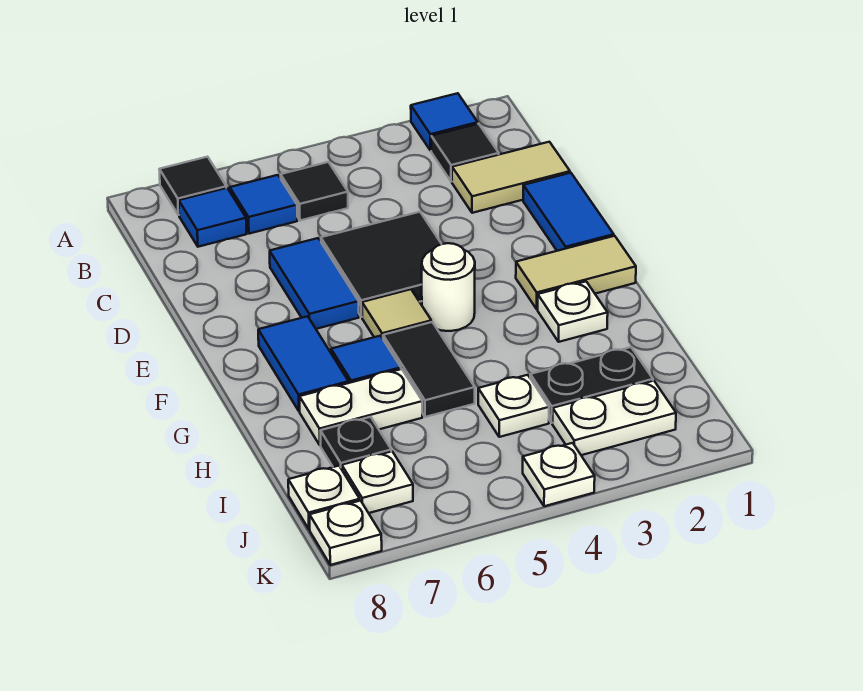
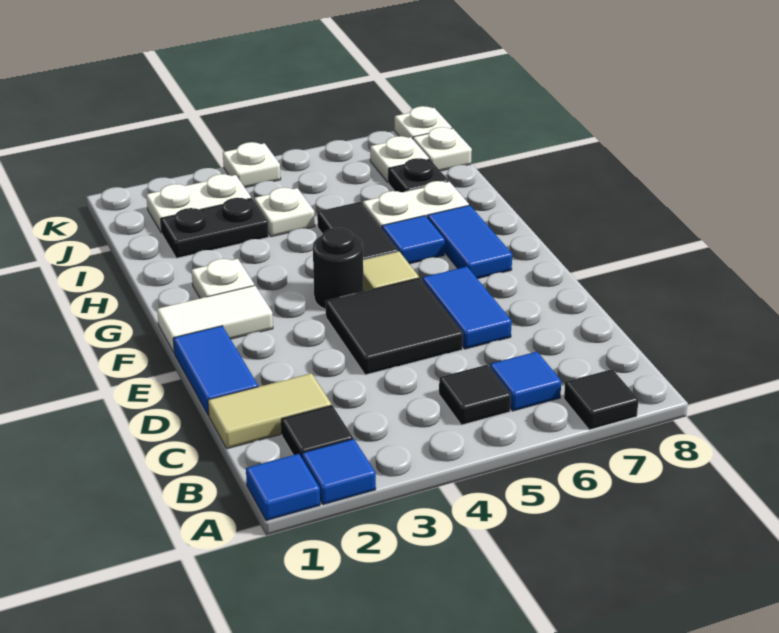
blue 1x1 tile [179,188,246,247] -> blue 1x1 tile moved to [246,454,320,521]
tan 1x2 tile [516,236,636,309] -> white 1x2 tile [157,286,273,352]
white 1x1 round brick [422,243,475,331] -> black 1x1 round brick [313,228,363,309]

